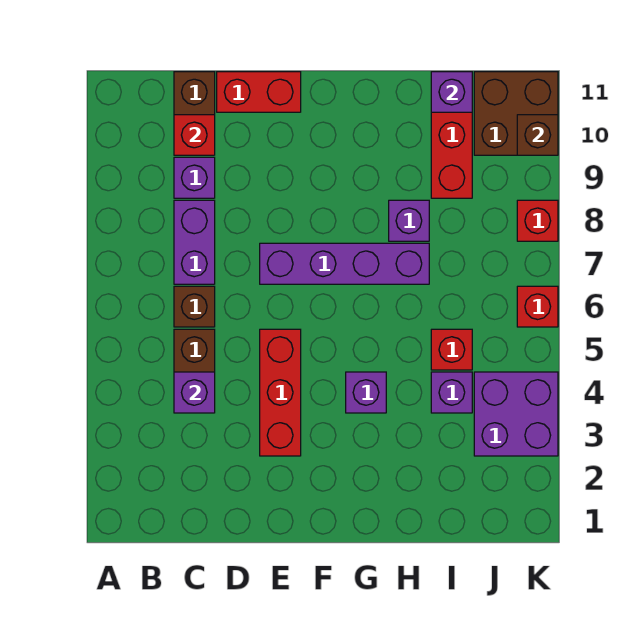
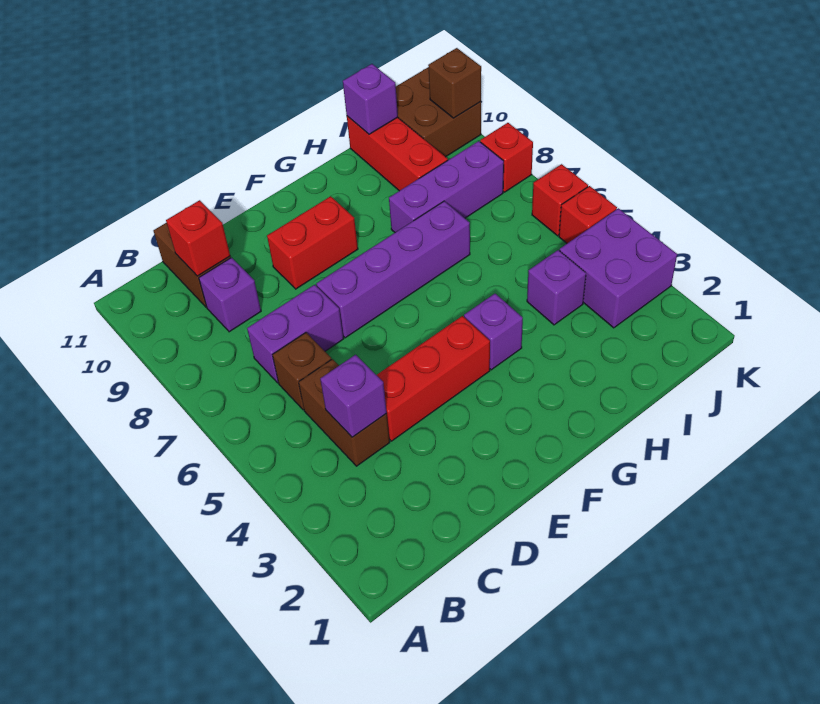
purple 1x2 brick [174,200,215,284] -> purple 1x2 brick turned to [247,285,344,383]
red 1x2 brick [217,72,301,112] -> red 1x2 brick moved to [267,196,358,289]
red 1x3 brick [260,329,301,456] -> red 1x3 brick turned to [377,316,490,441]
purple 1x1 brick [389,200,429,241] -> purple 1x3 brick [389,141,504,232]
red 1x1 brick [431,329,472,370] -> red 1x1 brick moved to [559,186,617,243]

